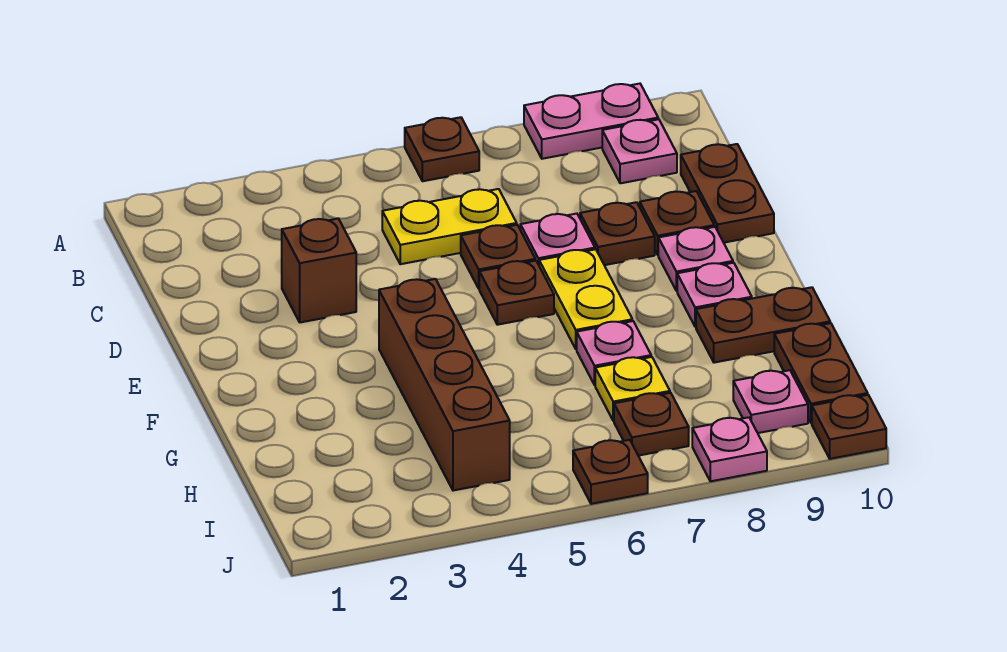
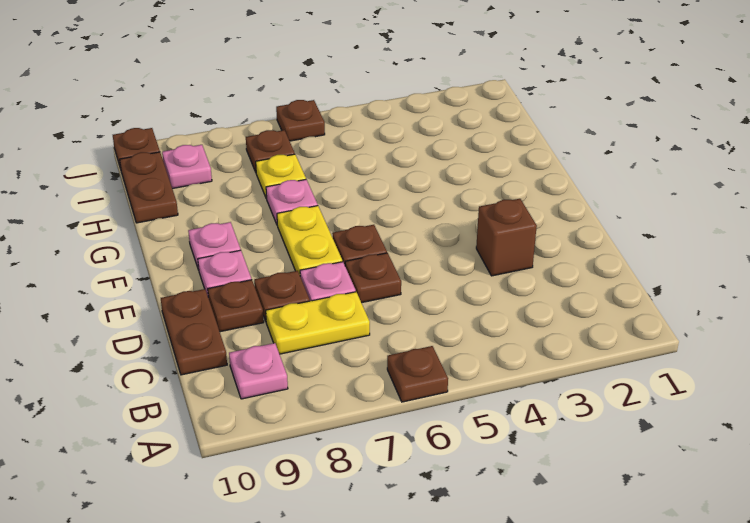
pink 1x2 plate [524,84,658,159] -> none
yellow 1x2 plate [382,189,517,264] -> yellow 1x2 plate moved to [266,292,370,354]
brown 1x4 brick [379,279,510,491] -> none
brown 1x2 plate [696,287,830,363] -> none
pink 1x1 plate [692,417,767,481] -> none

